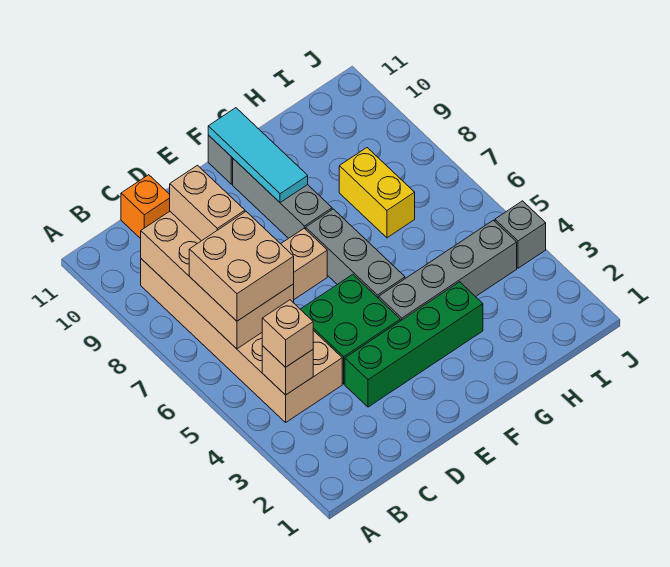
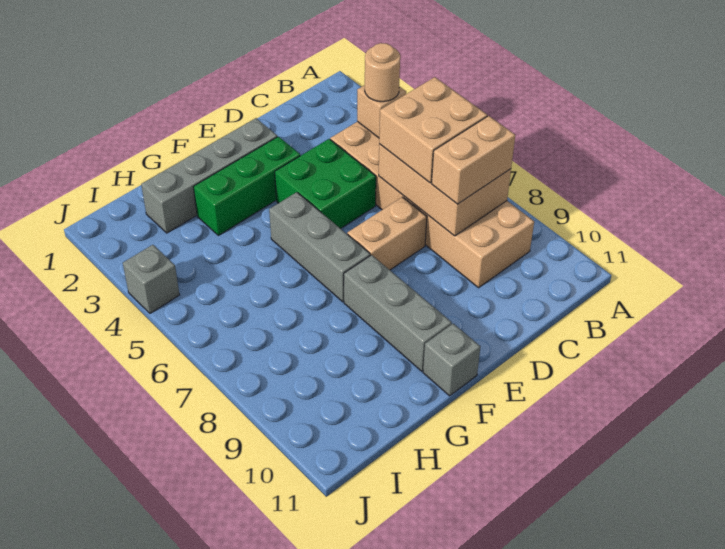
tan 1x1 brick [262,300,313,367] -> tan 1x1 round brick [365,43,400,102]
tan 2x4 brick [141,212,294,349] -> tan 2x3 brick [379,144,511,236]
tan 1x2 brick [170,165,245,241] -> tan 1x2 brick turned to [432,116,515,204]
orange 1x1 brick [121,175,170,239] -> none
green 1x4 brick [345,282,483,407] -> green 1x3 brick [194,137,300,236]
grey 1x4 brick [379,220,517,321] -> grey 1x4 brick moved to [141,118,277,233]
cyan 1x3 tile [208,108,308,203] -> none
yellow 1x2 brick [339,148,415,238] -> none

